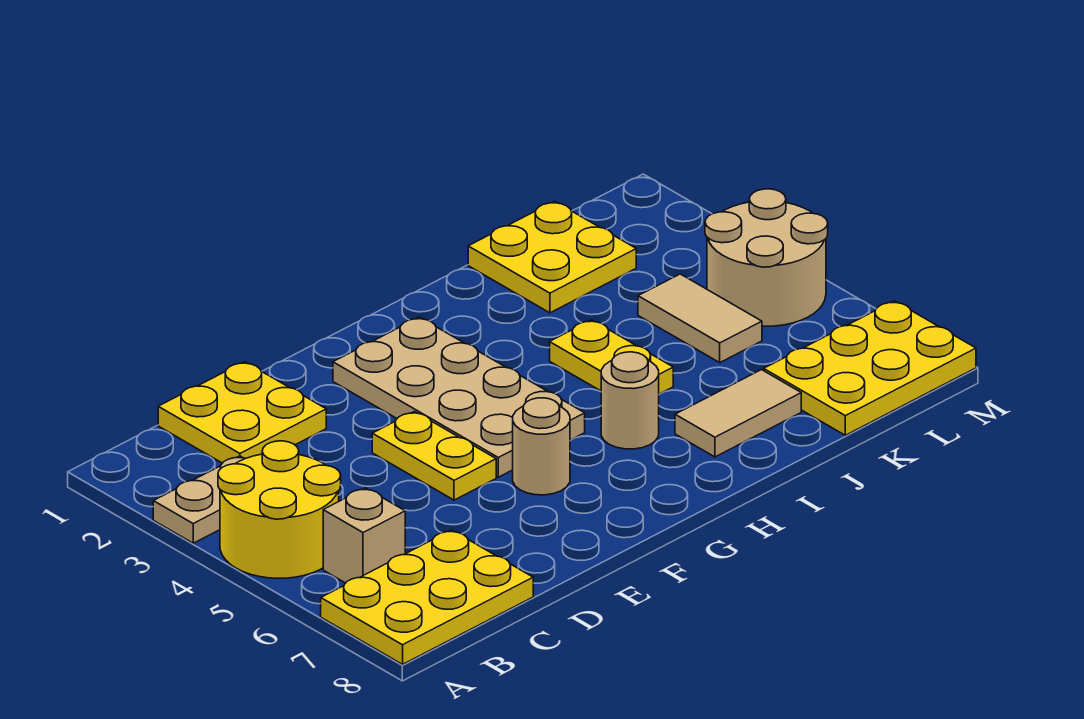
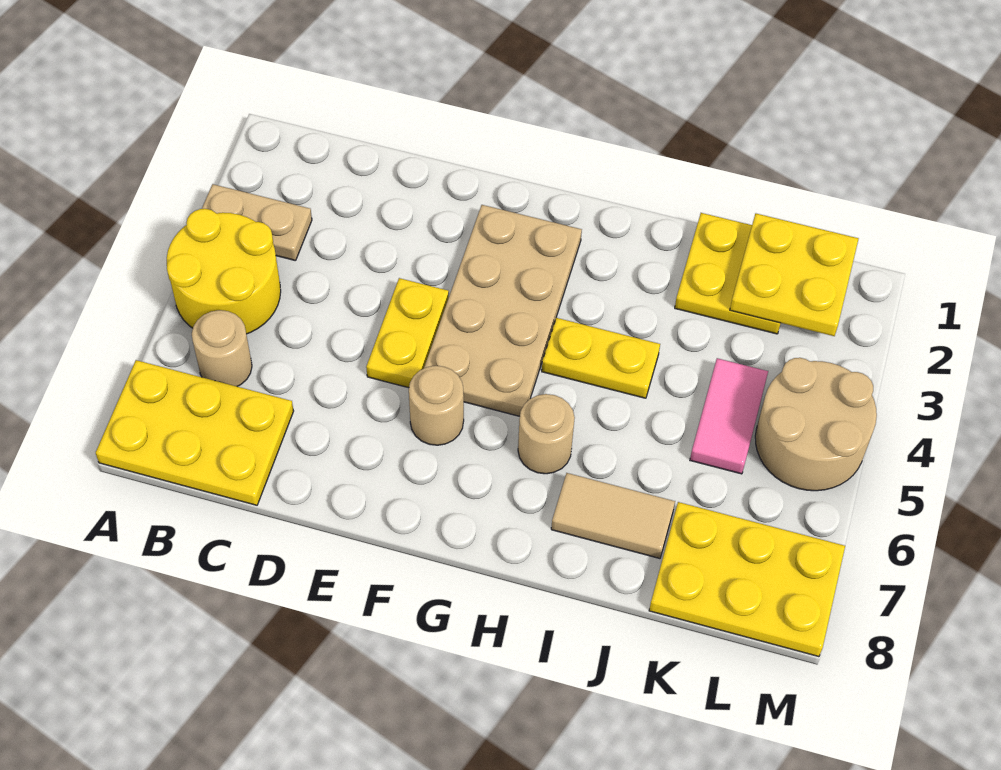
tan 1x1 brick [323,488,405,583] -> tan 1x1 round brick [192,310,252,387]
yellow 2x2 plate [158,362,326,463] -> yellow 2x2 plate moved to [730,214,858,336]
yellow 1x2 plate [550,320,673,394] -> yellow 1x2 plate turned to [542,318,660,398]
tan 1x2 tile [638,274,762,362] -> pink 1x2 tile [690,358,768,474]

